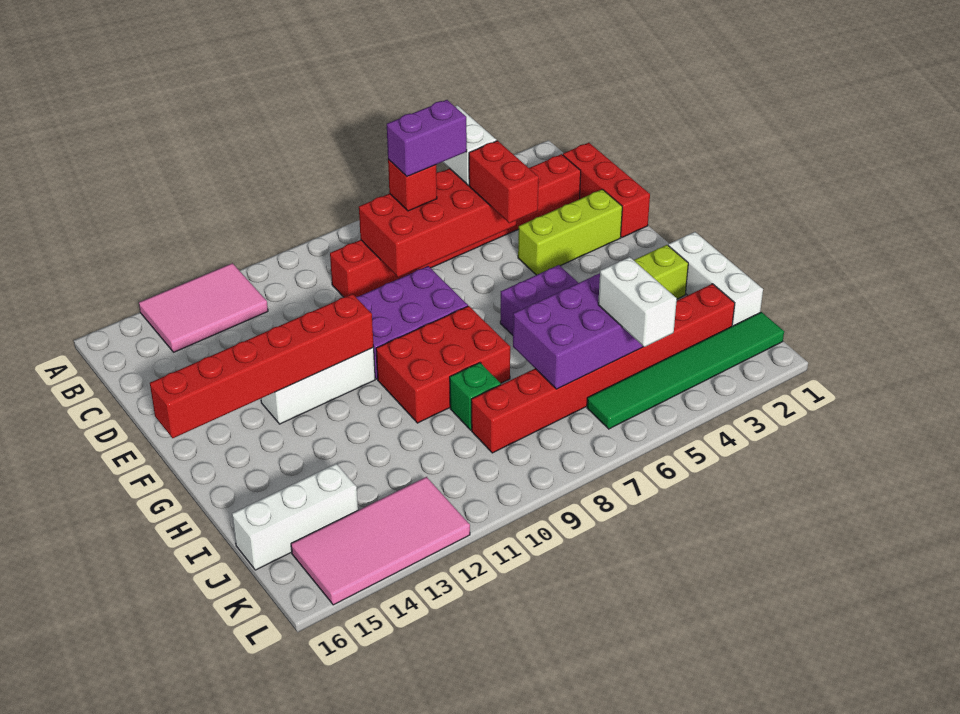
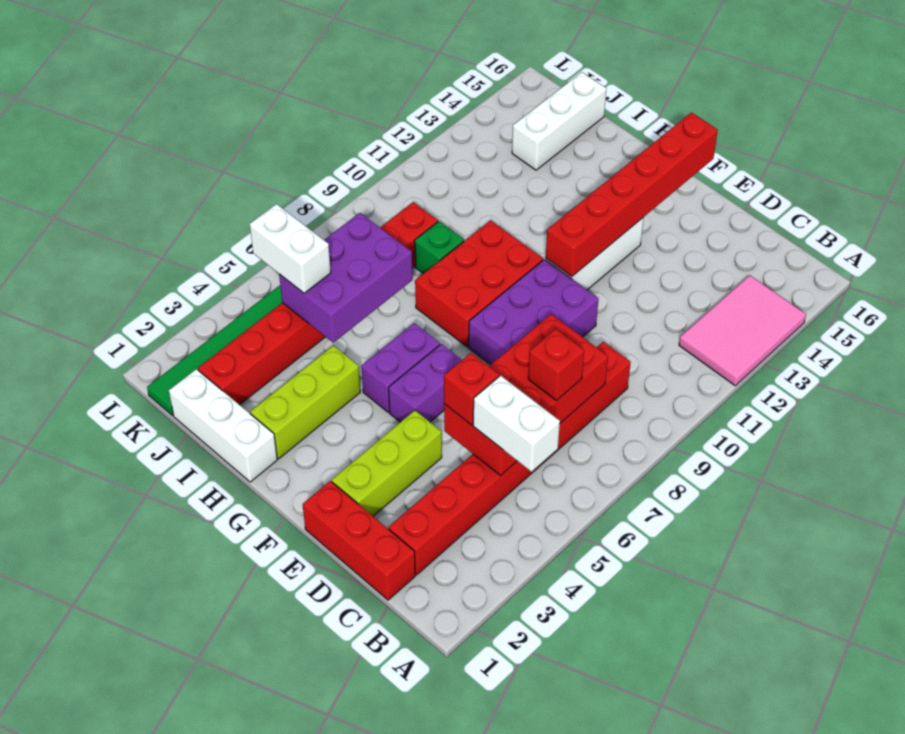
purple 1x2 brick [387,100,467,177] -> purple 1x2 brick moved to [389,344,462,422]
red 1x2 brick [469,141,539,223] -> red 1x1 brick [444,353,499,425]
pink 2x4 tile [291,477,470,605] -> none

